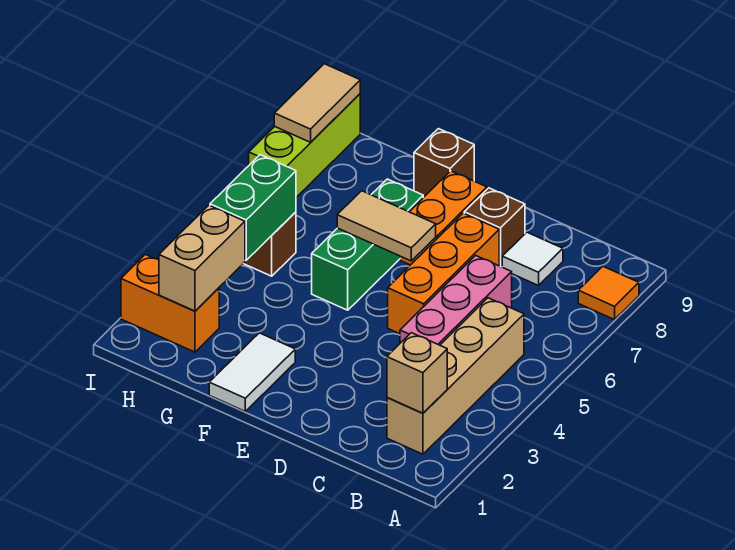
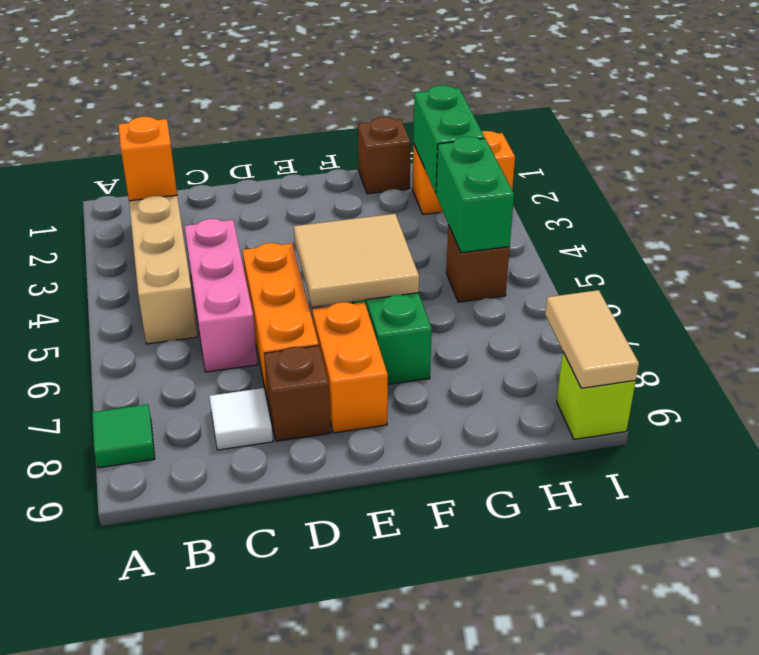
orange 1x1 tile [578,266,639,320] -> green 1x1 tile [92,404,155,468]
tan 1x1 brick [387,333,447,413] -> orange 1x1 brick [119,117,177,201]
tan 1x2 tile [337,191,436,261] -> tan 2x2 tile [294,214,419,307]
white 1x2 tile [209,333,295,411] -> none
brown 1x1 brick [414,129,474,197] -> brown 1x1 brick moved to [358,117,411,194]
tan 1x2 brick [159,205,245,311] -> green 1x2 brick [413,85,485,193]
lime 1x3 brick [249,94,360,197] -> lime 1x1 brick [557,352,636,439]

